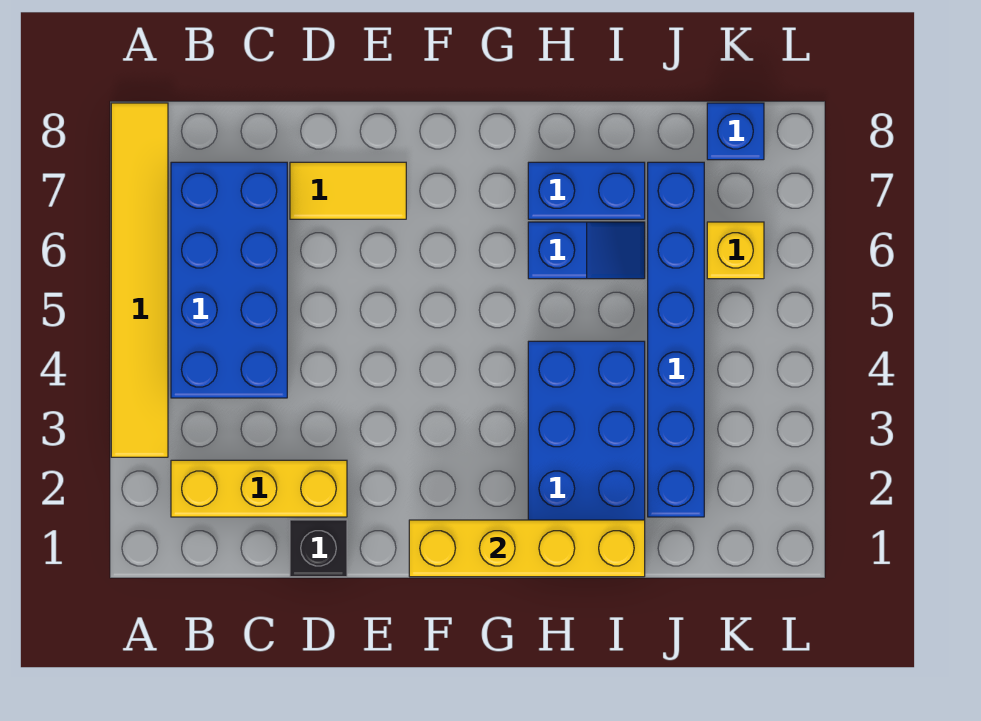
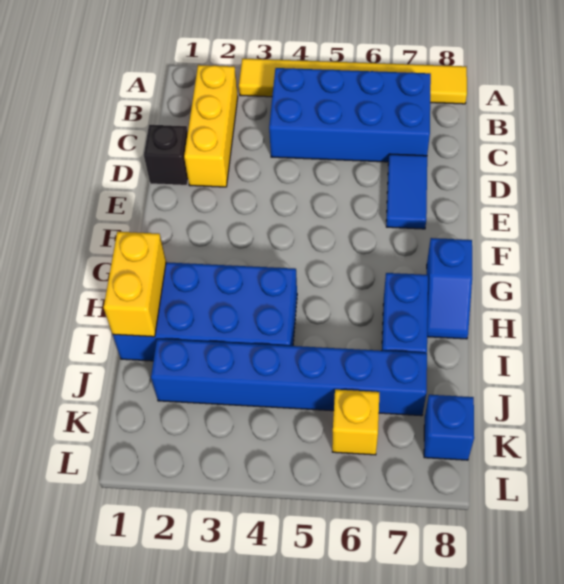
yellow 1x2 tile [290,162,406,219] -> blue 1x2 tile [386,154,427,229]
yellow 1x4 brick [409,520,645,577] -> yellow 1x2 brick [104,232,166,337]
blue 1x2 slope [528,222,645,279] -> blue 1x2 slope moved to [427,238,472,339]

